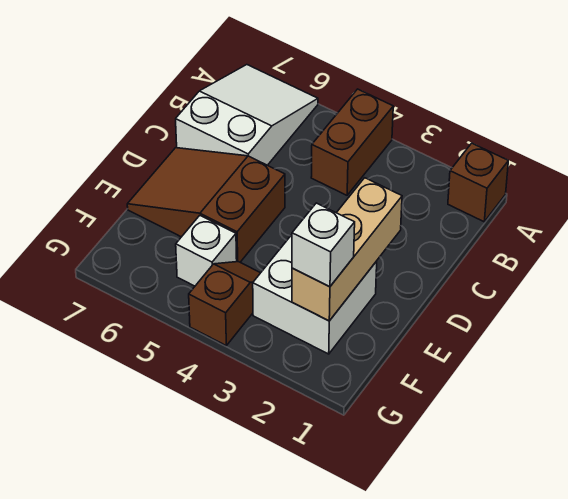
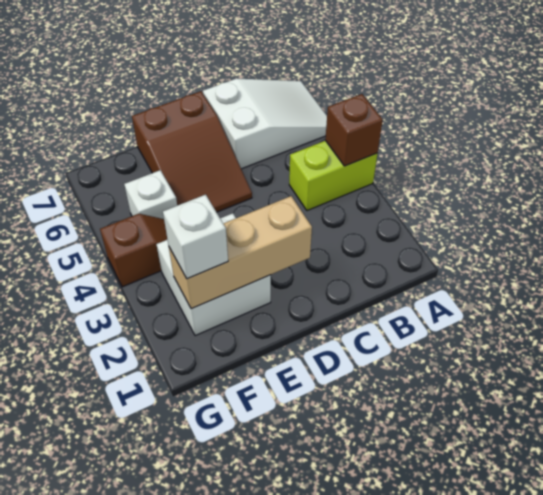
brown 1x1 brick [448,143,508,222] -> brown 1x1 brick moved to [325,94,383,166]
brown 1x2 brick [311,89,393,195] -> lime 1x2 brick [289,141,378,211]
brown 2x3 slope [127,148,285,262] -> brown 2x3 slope turned to [132,91,252,212]

